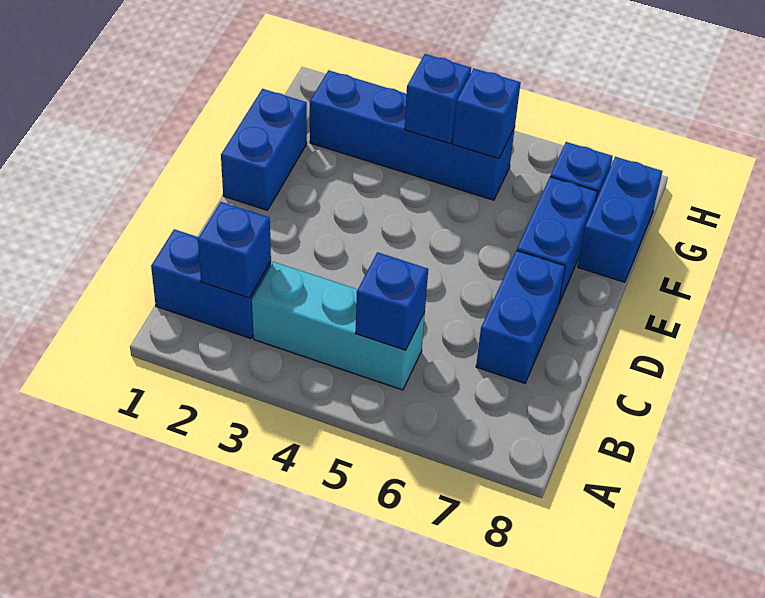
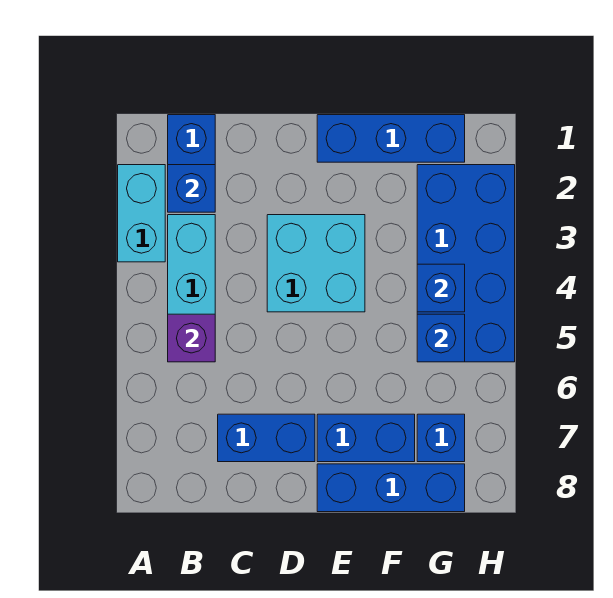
none -> cyan 1x2 brick [118,165,165,262]
blue 1x1 brick [356,252,428,350] -> purple 1x1 brick [168,314,215,362]
none -> cyan 2x2 brick [267,215,365,312]
blue 1x2 brick [221,89,307,210] -> blue 1x3 brick [317,115,465,162]
blue 1x2 brick [578,157,662,282] -> blue 1x3 brick [317,464,465,512]
blue 1x4 brick [310,70,515,200] -> blue 2x4 brick [417,165,515,362]

